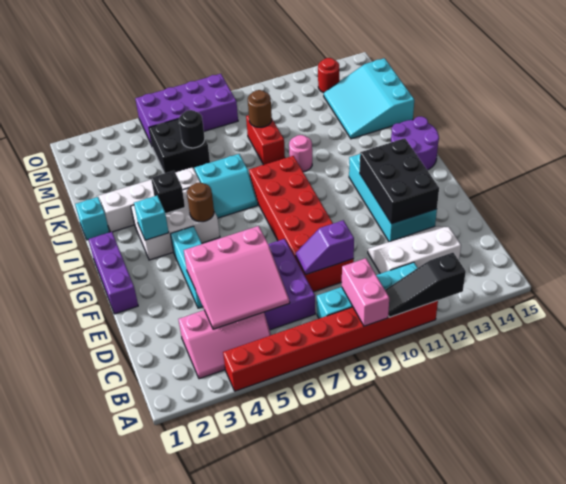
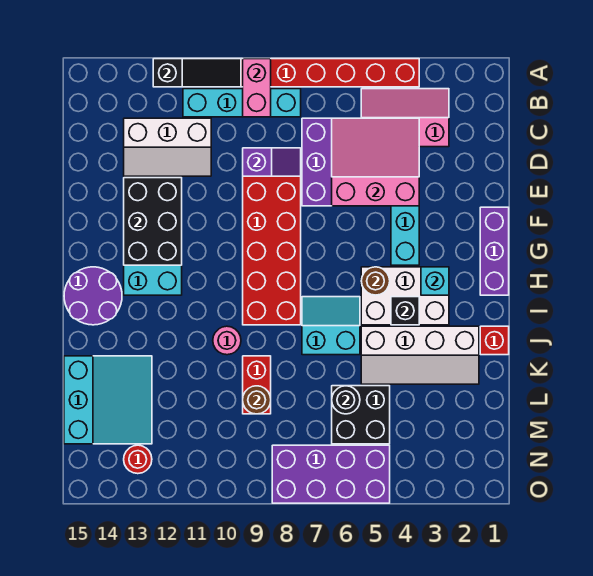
cyan 1x1 brick [75,197,109,240] -> red 1x1 brick [480,326,509,355]

